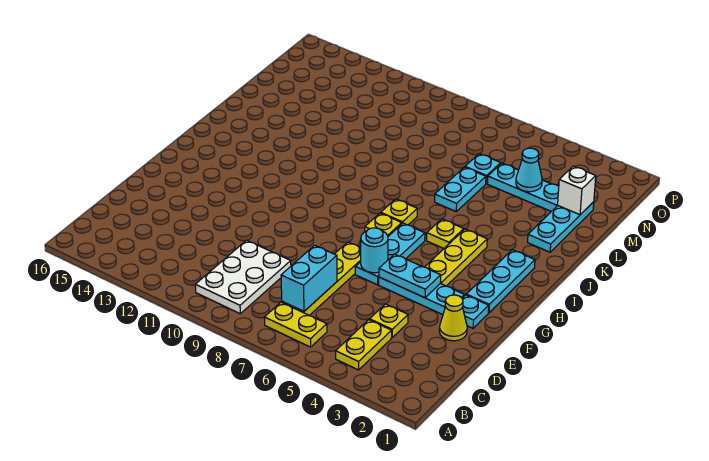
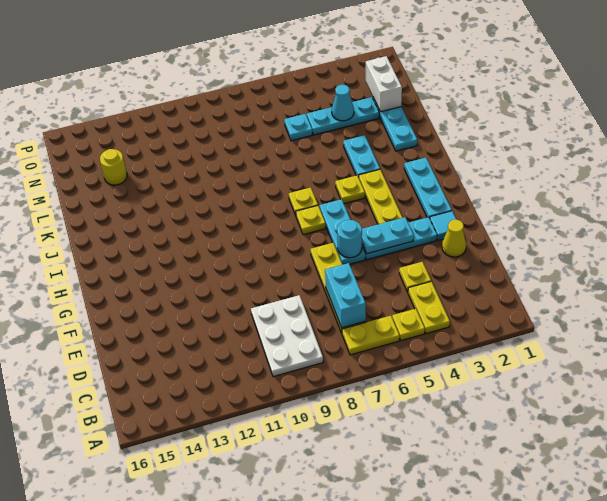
none -> yellow 1x1 plate [392,309,425,341]
cyan 1x1 plate [462,295,489,328] -> cyan 1x1 tile [430,211,457,240]
cyan 1x2 plate [435,167,486,211] -> cyan 1x2 plate moved to [343,135,380,177]
white 1x1 brick [558,166,596,215] -> white 1x2 brick [366,56,402,112]
none -> yellow 1x1 round brick [100,149,127,185]

